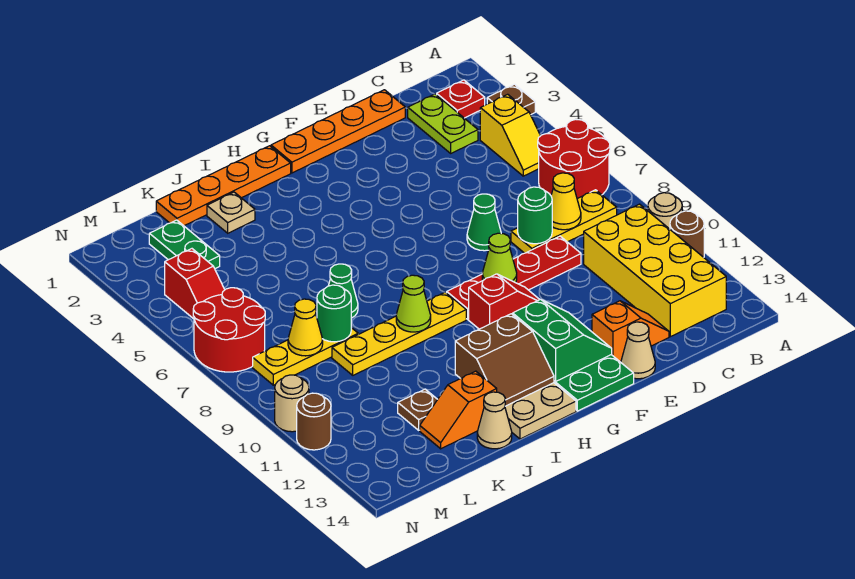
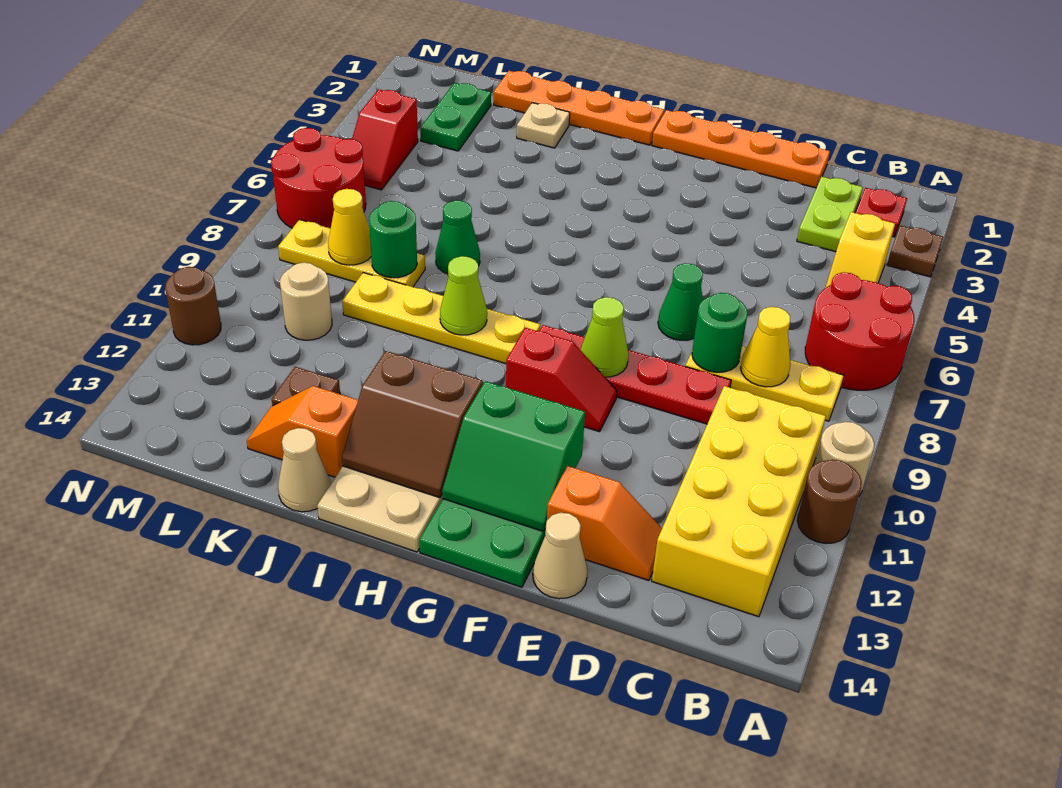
green 2x2 slope [513,299,612,382] -> green 2x2 slope turned to [442,381,585,532]
tan 1x1 round brick [275,375,309,432] -> tan 1x1 round brick moved to [280,263,332,340]

